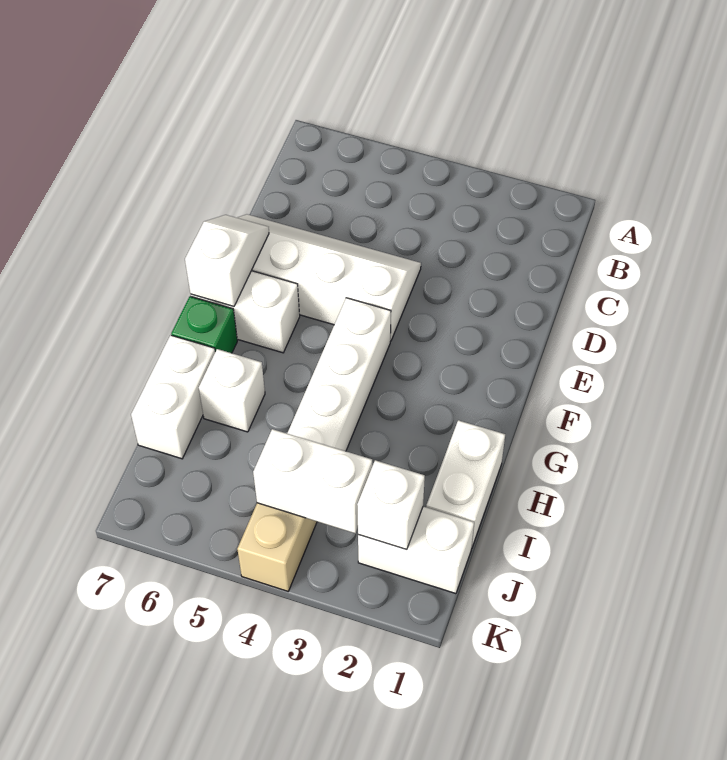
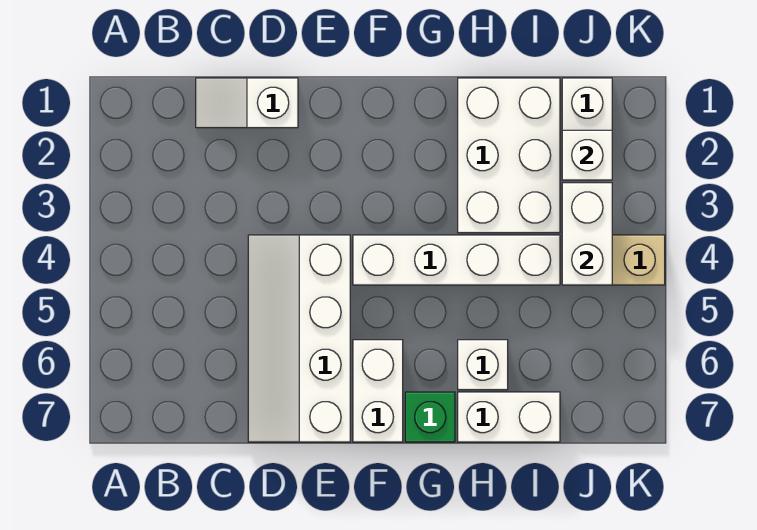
white 1x2 slope [185,215,269,307] -> white 1x2 slope moved to [196,78,298,128]
white 1x2 brick [426,420,505,549] -> white 2x3 brick [458,78,560,233]

